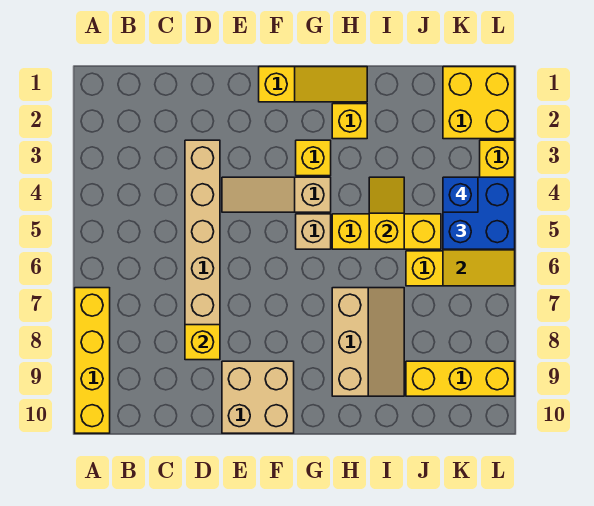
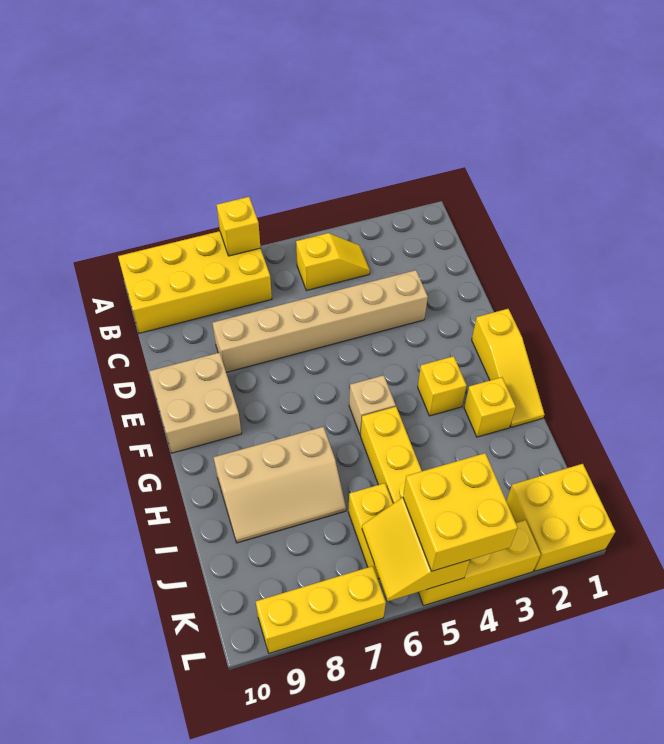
yellow 1x4 brick [75,288,110,433] -> yellow 2x4 brick [118,231,272,333]
yellow 1x1 brick [185,325,220,360] -> yellow 1x1 brick moved to [217,197,261,256]
tan 1x3 slope [222,177,331,212] -> none
yellow 1x2 slope [369,177,404,249] -> yellow 1x2 slope moved to [296,233,370,291]
yellow 1x3 brick [406,361,515,396] -> yellow 1x3 brick turned to [256,566,386,653]
blue 2x2 brick [443,177,515,249] -> yellow 2x2 brick [403,453,518,571]
blue 1x1 brick [443,177,478,212] -> none

